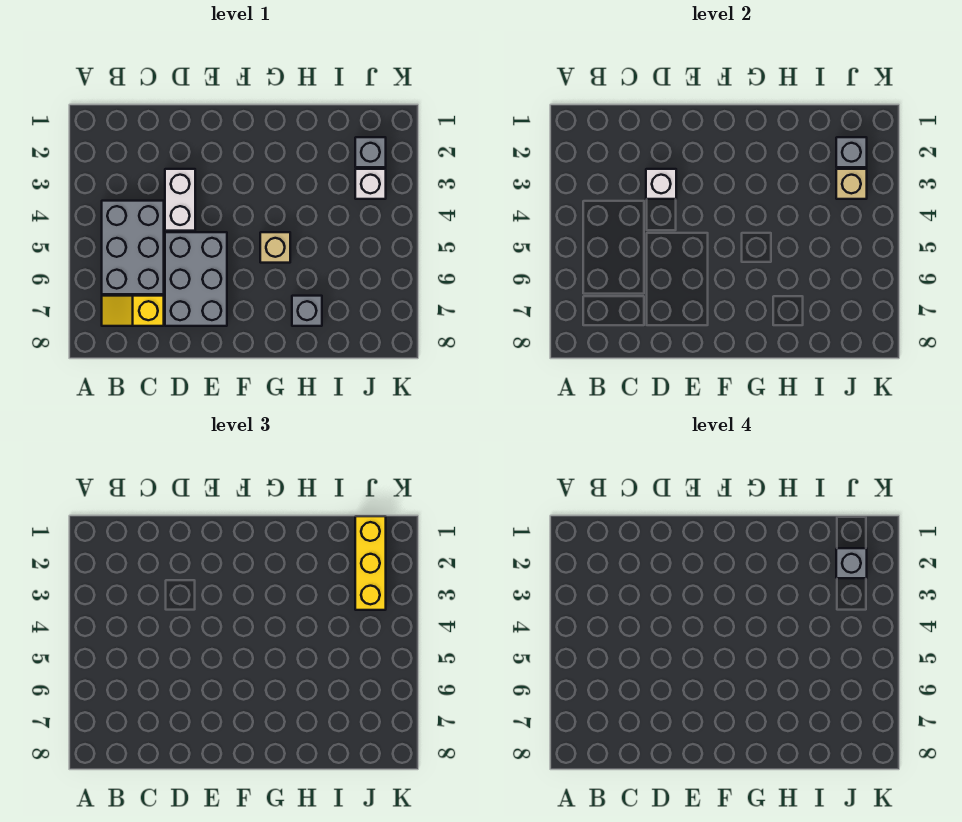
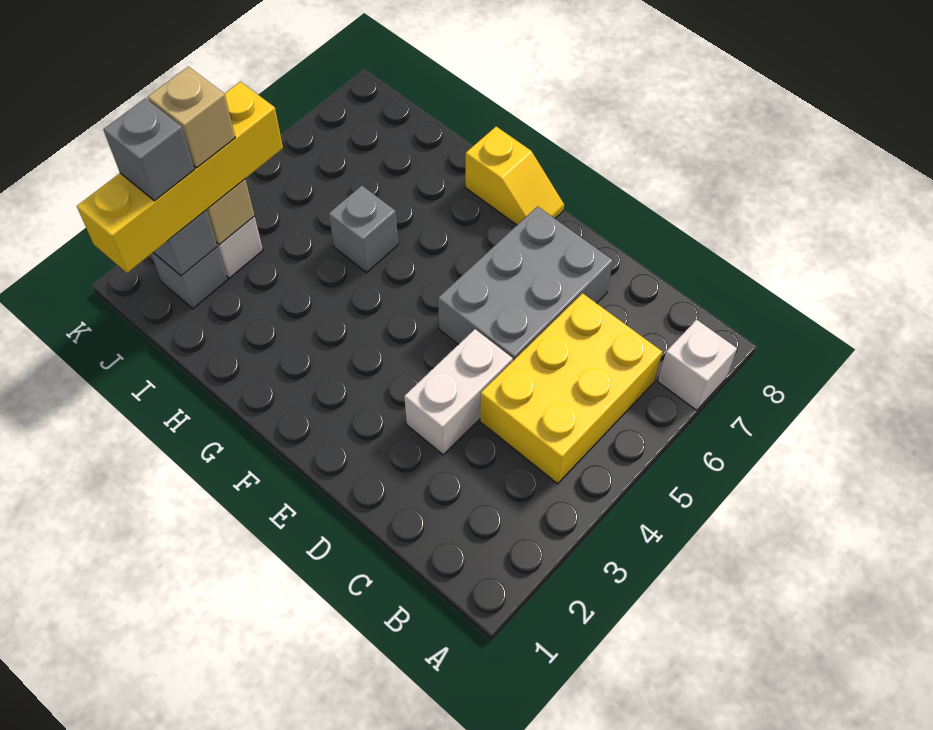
grey 2x3 brick [102,201,164,294] -> yellow 2x3 brick [480,293,662,484]
yellow 1x2 slope [102,296,164,326] -> yellow 1x2 slope moved to [466,127,564,225]
white 1x1 brick [646,169,676,199] -> white 1x1 brick moved to [658,320,737,410]
tan 1x1 brick [260,232,290,263] -> tan 1x1 brick moved to [148,67,235,168]
grey 1x1 brick [292,296,322,326] -> grey 1x1 brick moved to [329,186,398,272]
yellow 1x3 brick [355,516,386,610] -> yellow 1x4 brick [77,82,283,273]

